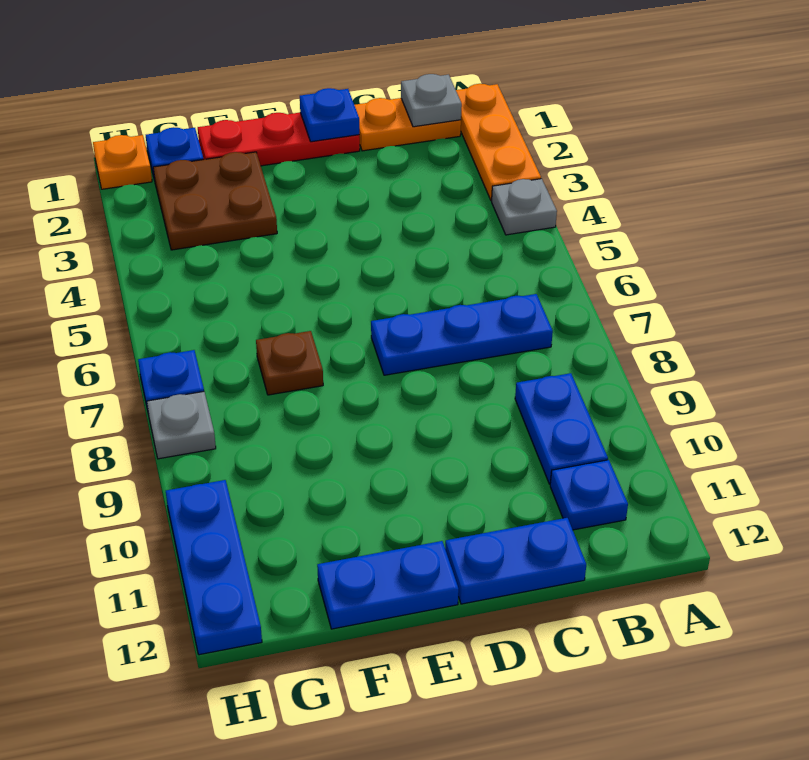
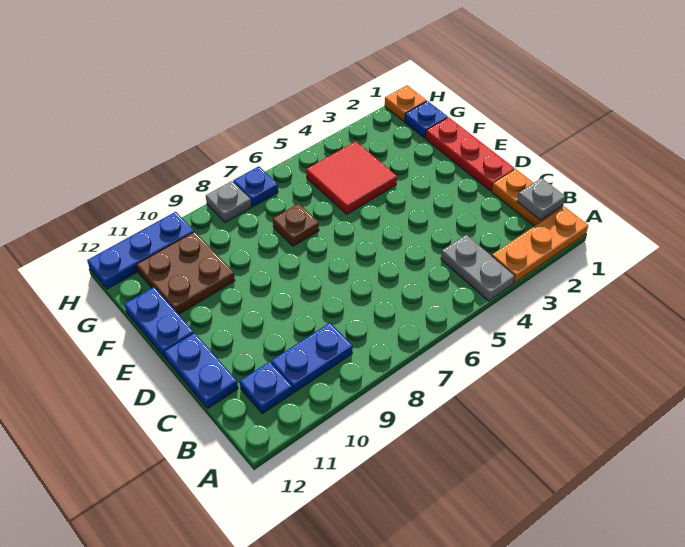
grey 1x1 plate [492,179,557,235] -> grey 1x2 plate [441,235,515,301]
blue 1x3 plate [371,294,553,375] -> none
blue 1x1 plate [300,88,359,142] -> none
brown 2x2 plate [153,152,277,250] -> brown 2x2 plate moved to [137,232,235,314]
none -> red 2x2 tile [306,141,397,214]

